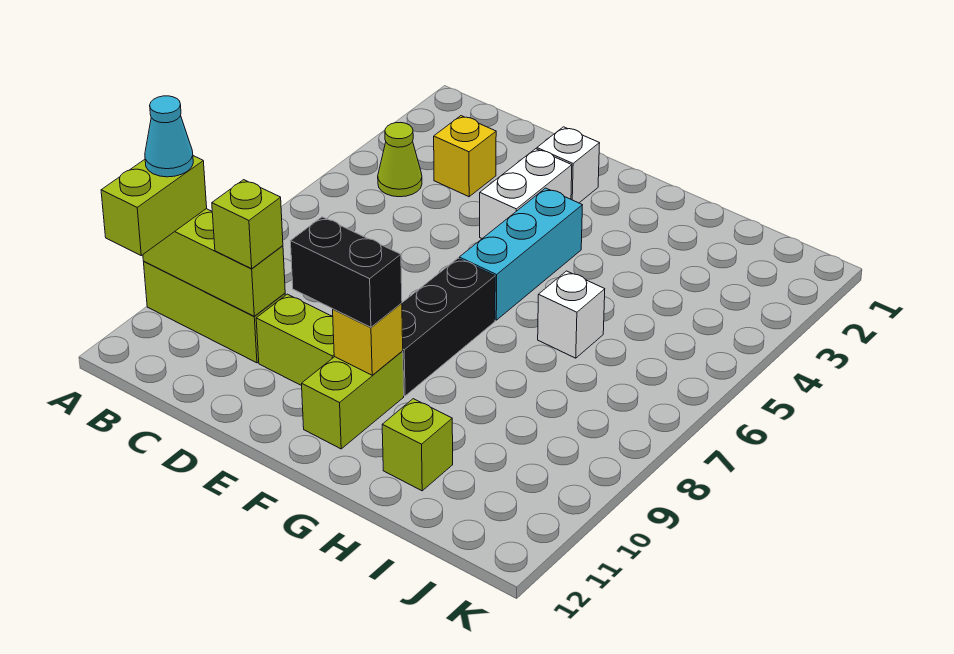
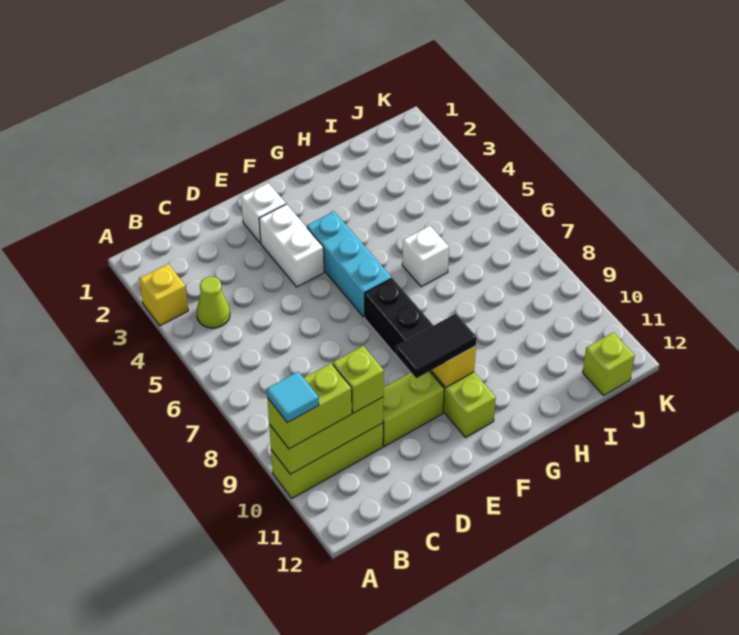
lime 1x2 brick [101,156,207,255] -> lime 1x2 brick turned to [267,363,352,449]
cyan 1x1 cone [145,96,193,177] -> cyan 1x1 tile [267,372,319,423]
yellow 1x1 brick [434,116,496,197] -> yellow 1x1 brick moved to [139,264,188,325]
black 1x2 brick [291,217,402,327] -> black 1x2 tile [396,314,477,378]
lime 1x1 brick [382,399,453,491] -> lime 1x1 brick moved to [583,332,635,396]

